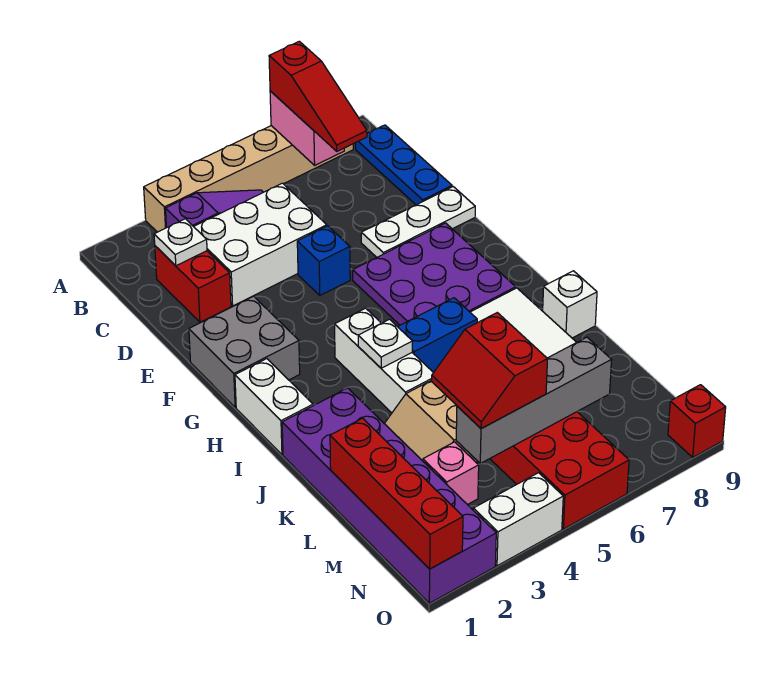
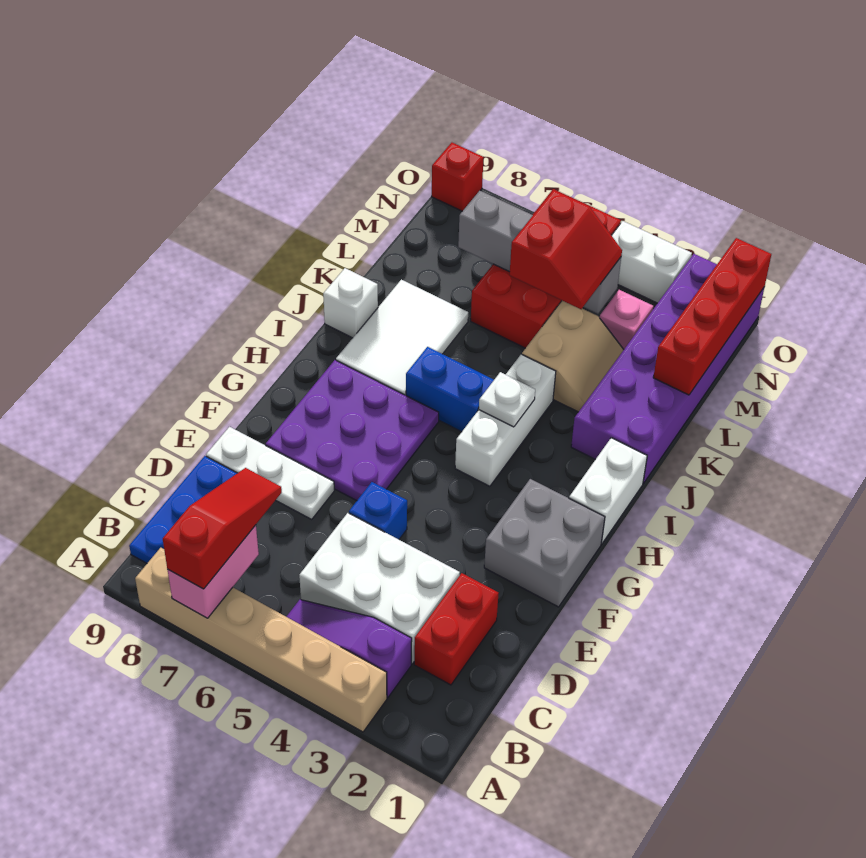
white 1x1 plate [154,219,207,266] -> none

